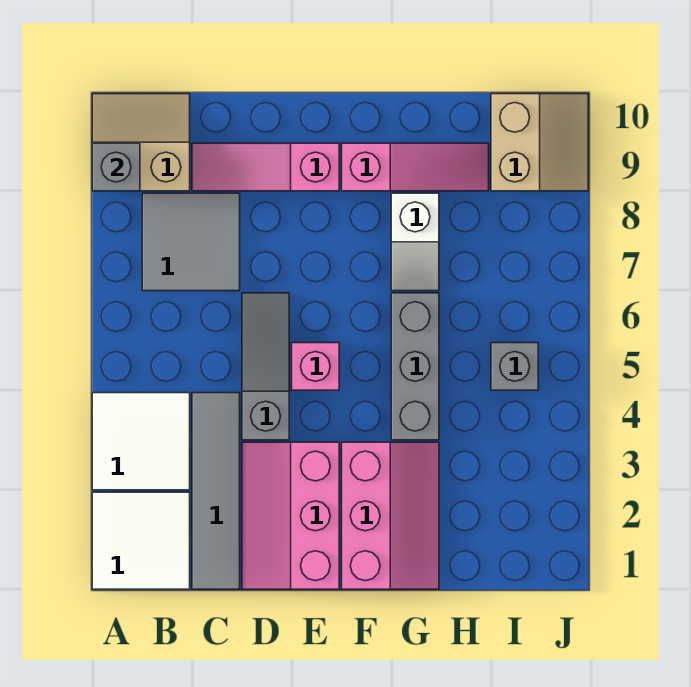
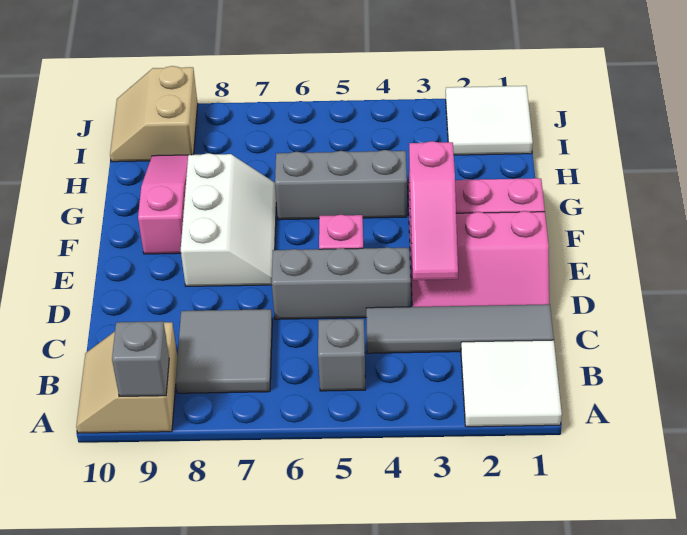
white 2x2 tile [92,393,190,490] -> white 2x2 tile moved to [446,86,533,155]
pink 1x3 slope [192,143,339,191] -> pink 1x3 slope moved to [409,141,458,280]
grey 1x3 slope [242,293,289,440] -> grey 1x3 brick [272,247,411,319]
white 1x2 slope [391,193,439,291] -> white 2x3 slope [181,153,276,286]
grey 1x1 brick [491,343,538,390] -> grey 1x1 brick moved to [318,319,365,391]
tan 2x2 slope [491,94,588,191] -> tan 2x2 slope turned to [110,66,198,162]

